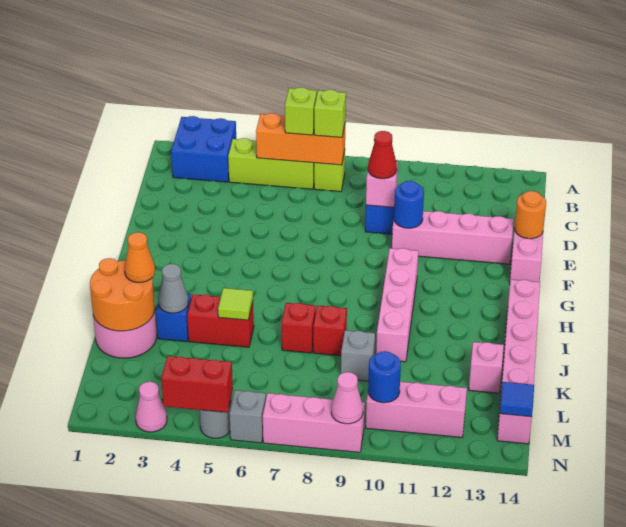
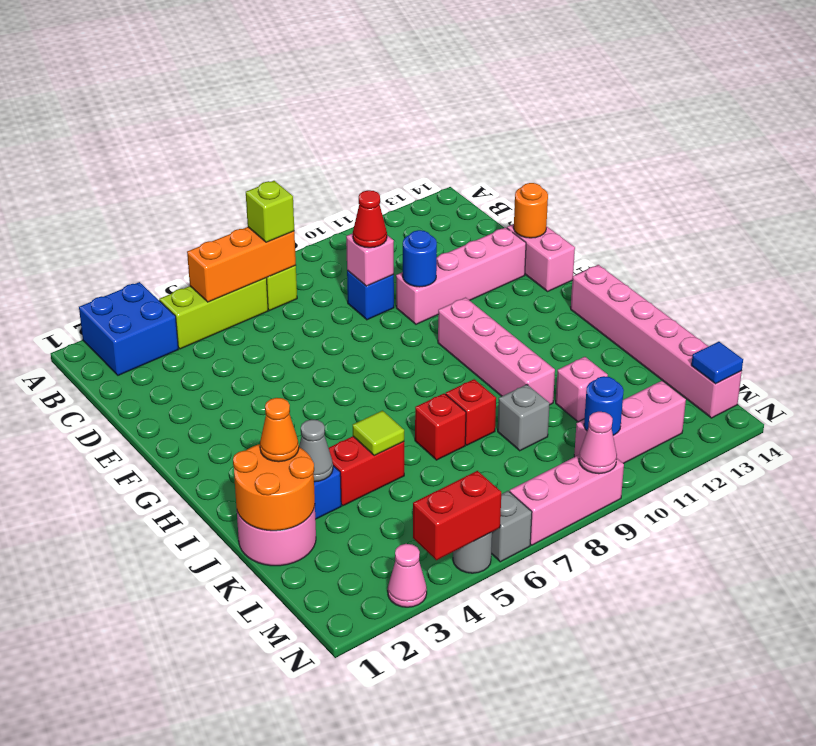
lime 1x1 brick [285,87,317,135] -> none
pink 1x1 brick [469,342,504,393] -> pink 1x1 brick moved to [556,357,608,422]

